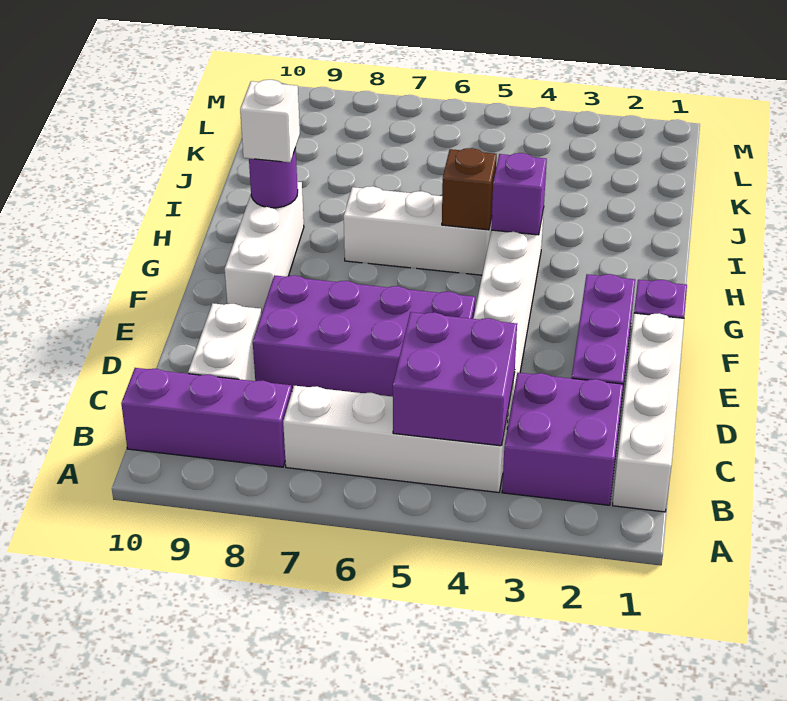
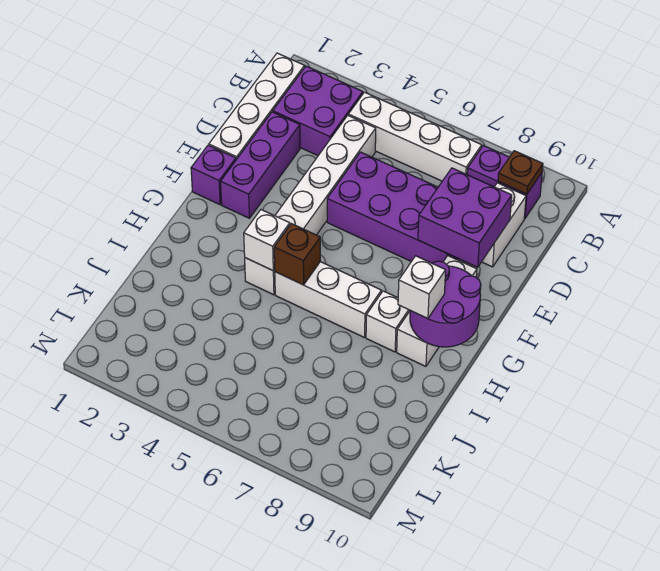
purple 2x2 brick [393,312,517,446] -> purple 2x2 brick moved to [418,168,512,267]
purple 1x3 brick [121,368,292,467] -> purple 1x2 brick [467,145,542,219]
none -> brown 1x1 plate [498,151,543,194]
purple 1x1 brick [491,153,547,235] -> white 1x1 brick [244,210,290,271]
none -> white 1x1 brick [366,291,410,352]
purple 1x1 round brick [249,148,298,208] -> purple 2x2 round brick [410,261,481,347]

